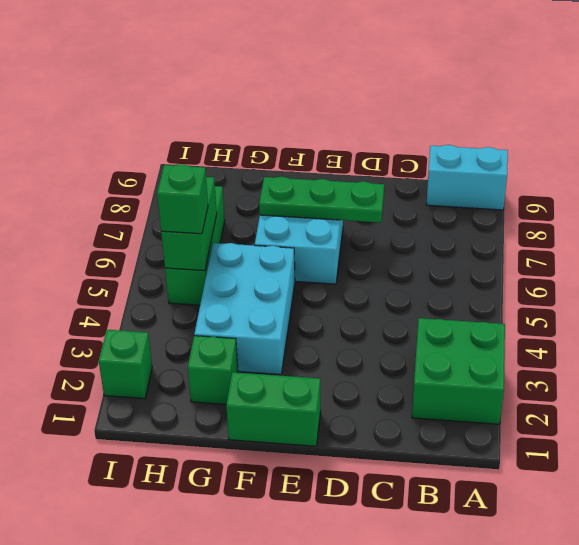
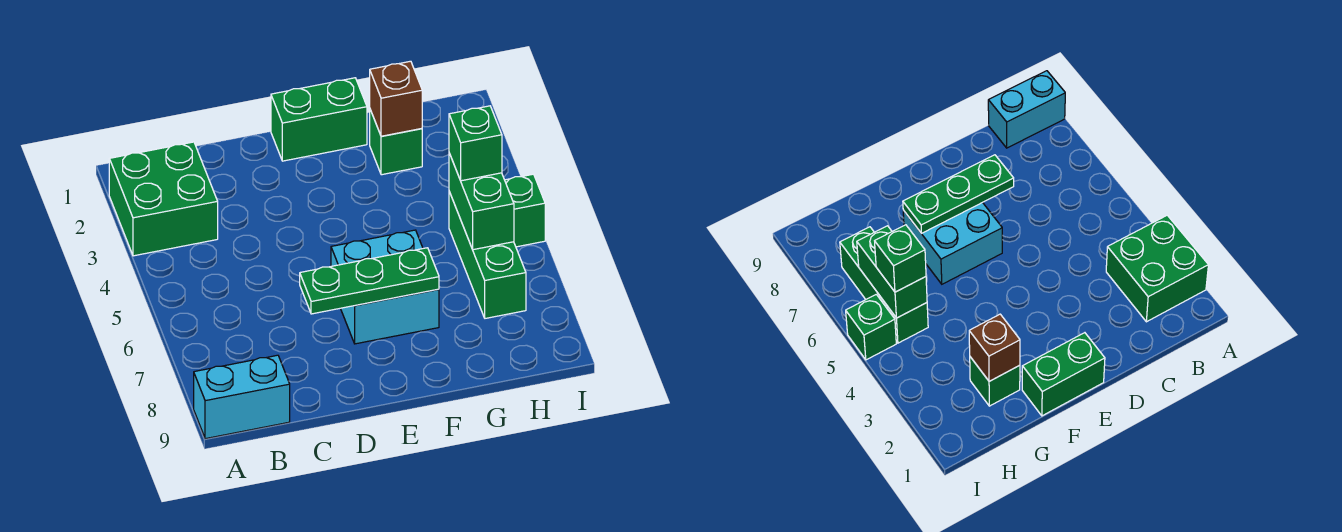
cyan 2x3 brick [194,243,295,375] -> none
none -> brown 1x1 brick [370,61,422,136]
green 1x1 brick [99,330,152,399] -> green 1x1 brick moved to [505,174,545,247]

